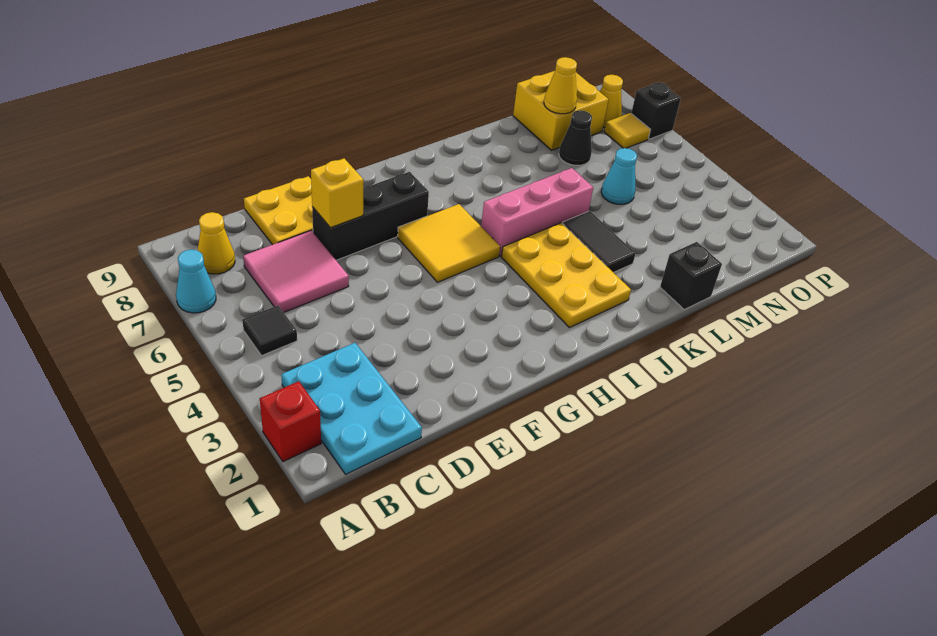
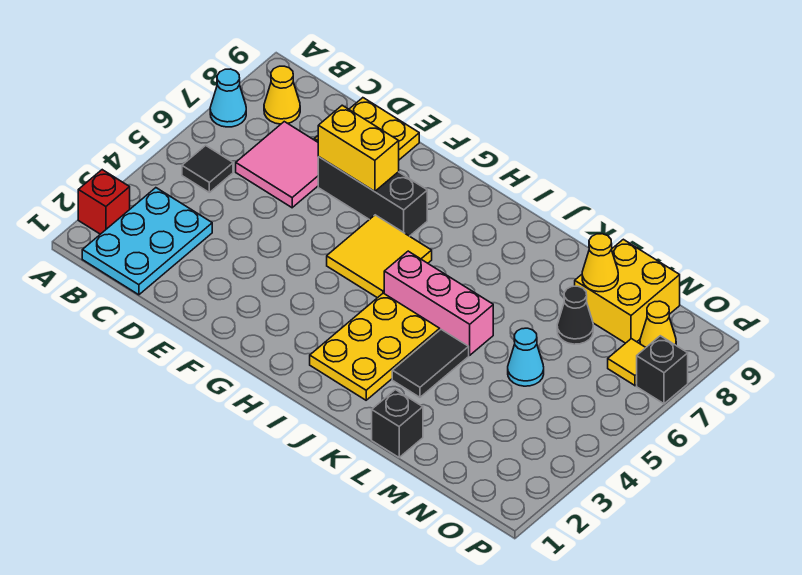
yellow 1x1 brick [311,158,364,228] -> yellow 1x2 brick [318,105,399,192]

